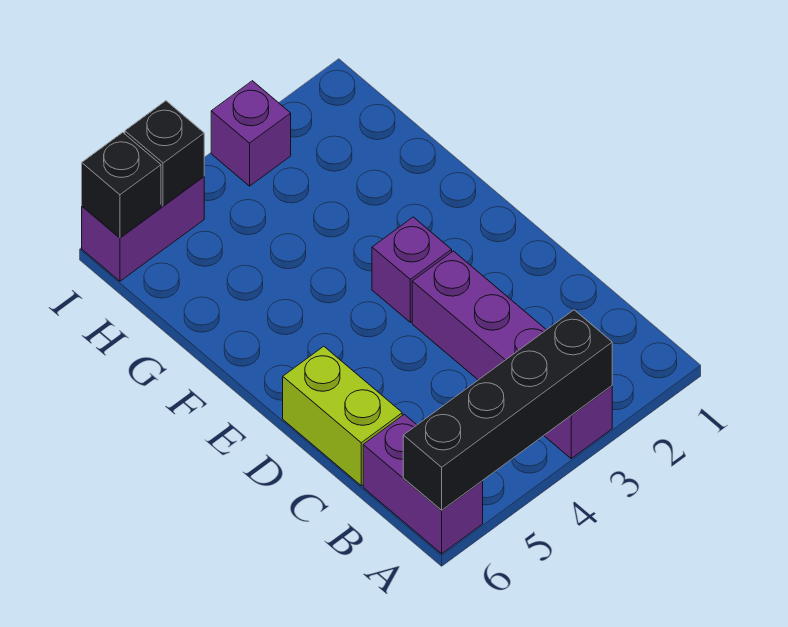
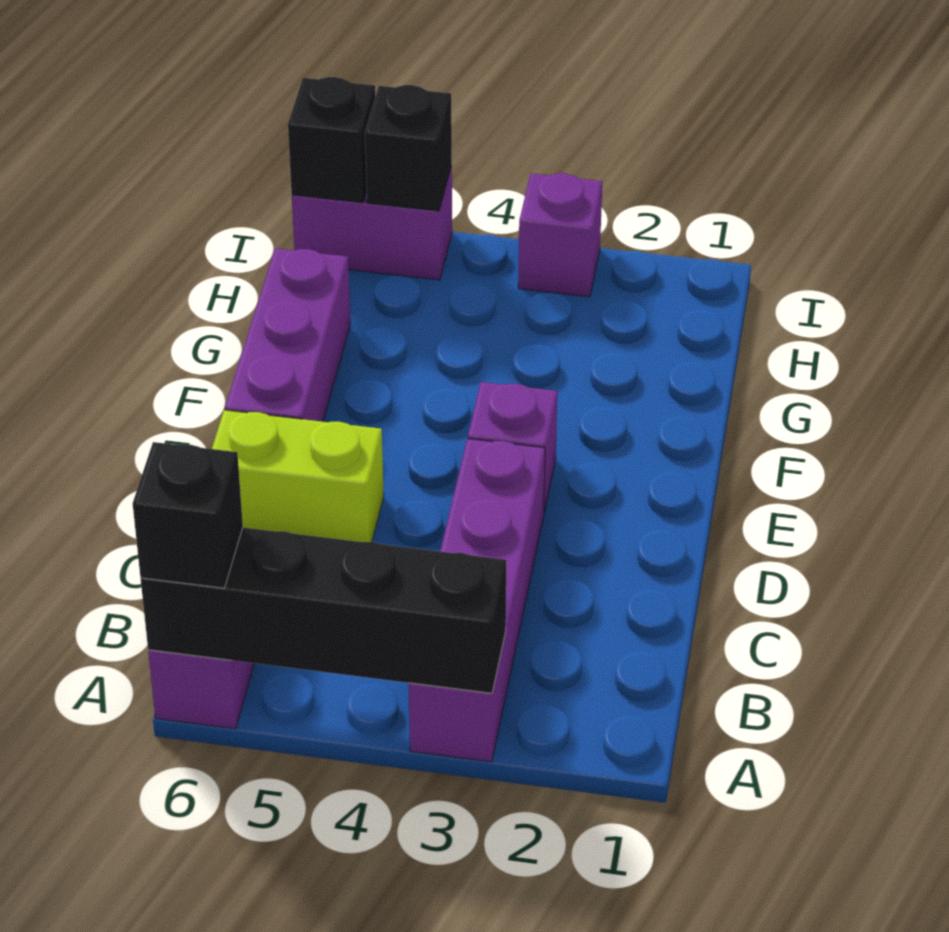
none -> black 1x1 brick [133,442,243,588]
lime 1x2 brick [283,346,402,486] -> lime 1x2 brick turned to [212,410,384,542]
none -> purple 1x3 brick [225,248,350,422]

